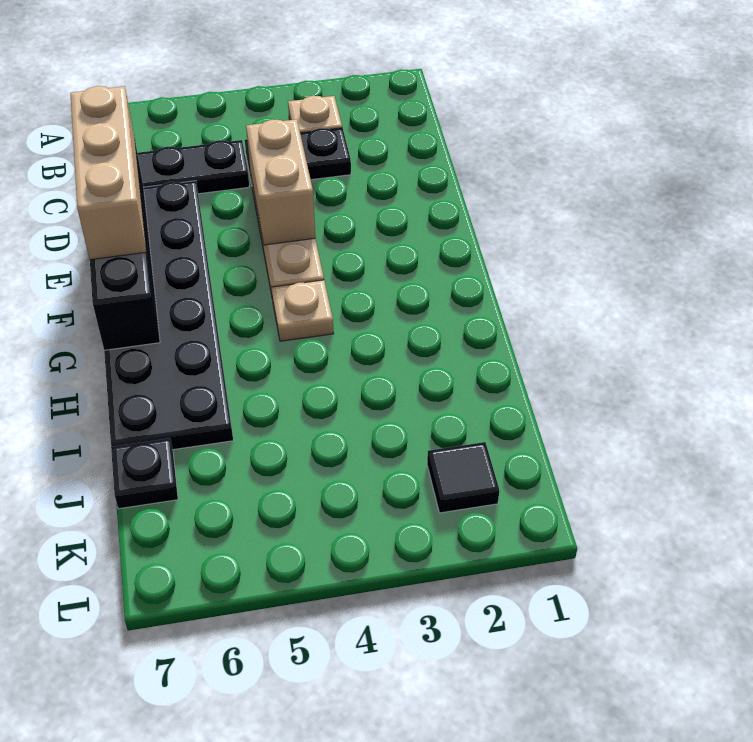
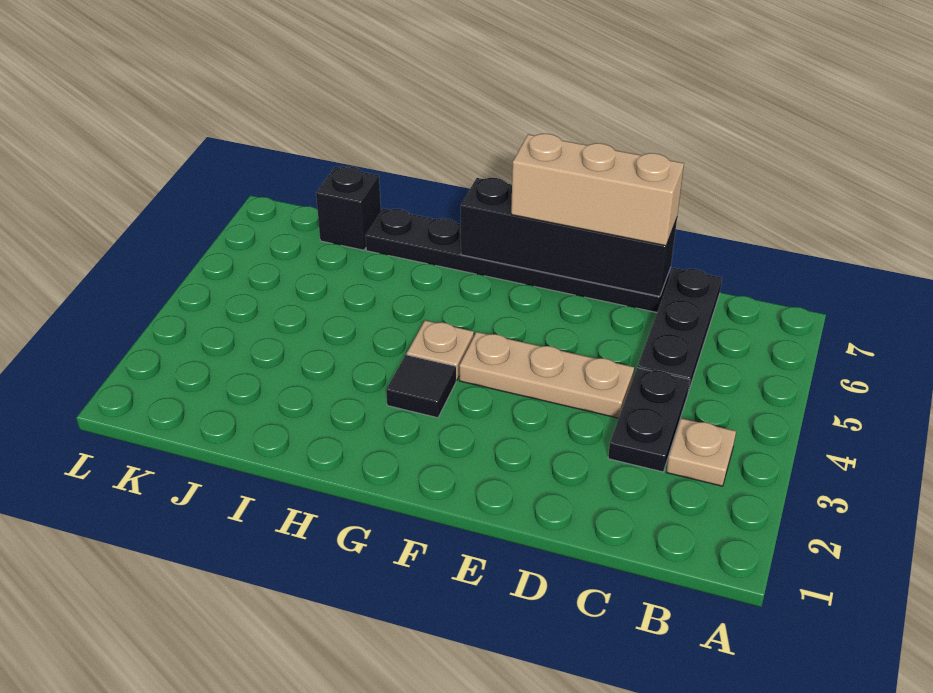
tan 1x2 brick [246,119,315,245] -> none
black 2x6 plate [104,181,233,450] -> black 1x6 plate [365,209,671,312]
black 1x1 plate [111,438,178,509] -> black 1x1 brick [316,167,381,250]
black 1x1 tile [427,442,499,513] -> black 1x1 tile moved to [386,355,456,418]

